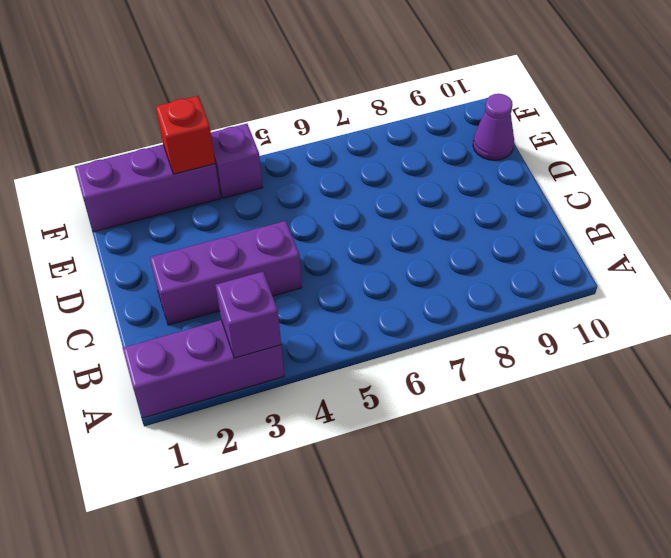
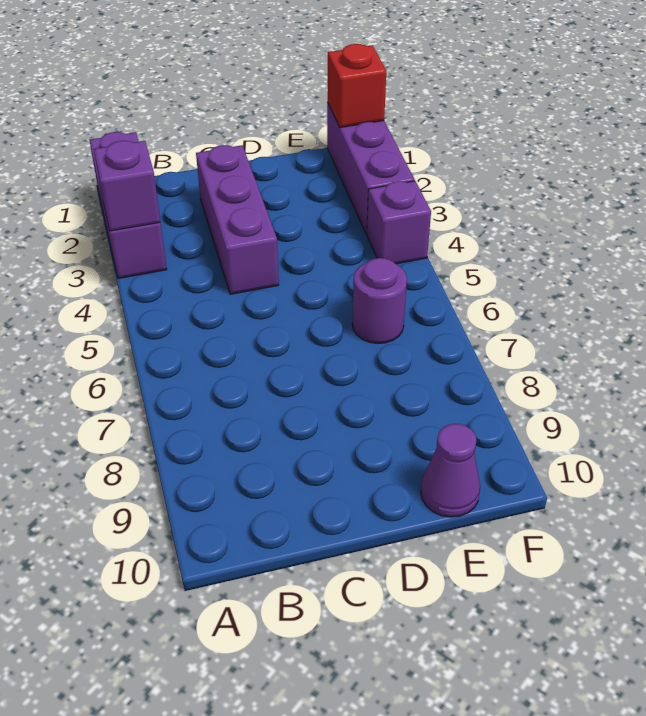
none -> purple 1x1 round brick [352,258,407,343]
red 1x1 brick [156,96,215,174] -> red 1x1 brick moved to [327,44,386,127]

